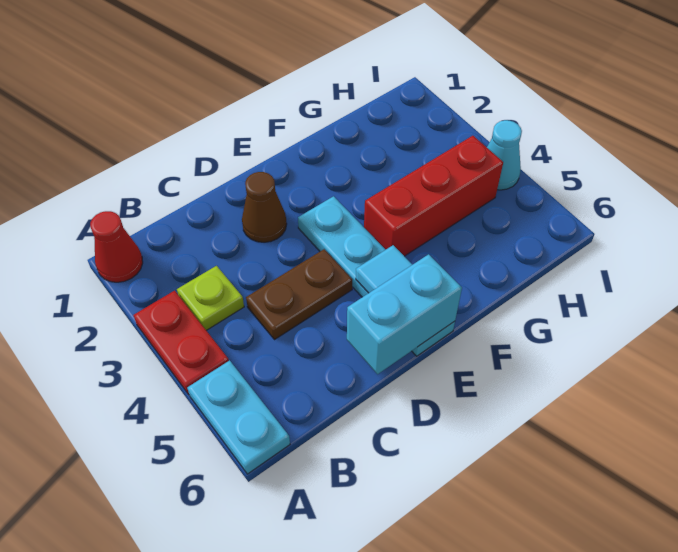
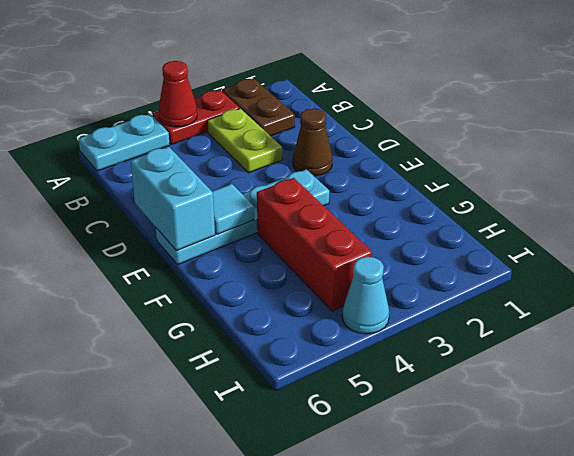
red 1x1 cone [90,211,143,282] -> red 1x1 cone moved to [159,61,197,127]
lime 1x1 plate [177,266,244,330] -> lime 1x2 plate [207,109,282,173]
brown 1x2 plate [246,249,352,340] -> brown 1x2 plate moved to [222,79,295,136]

